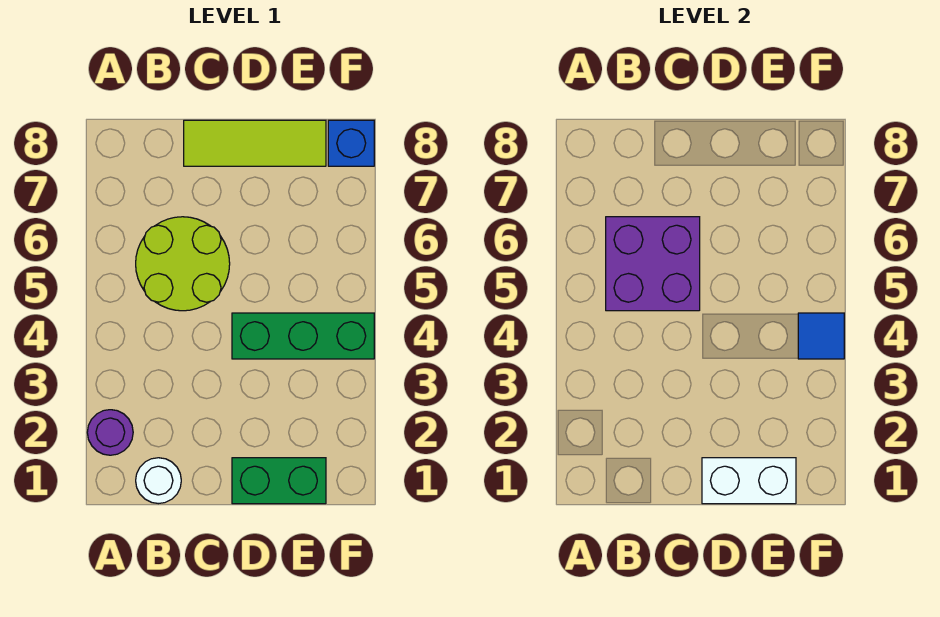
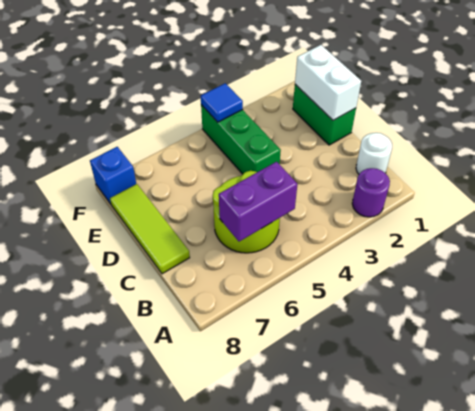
purple 2x2 brick [606,217,700,311] -> purple 1x2 brick [219,162,297,242]

